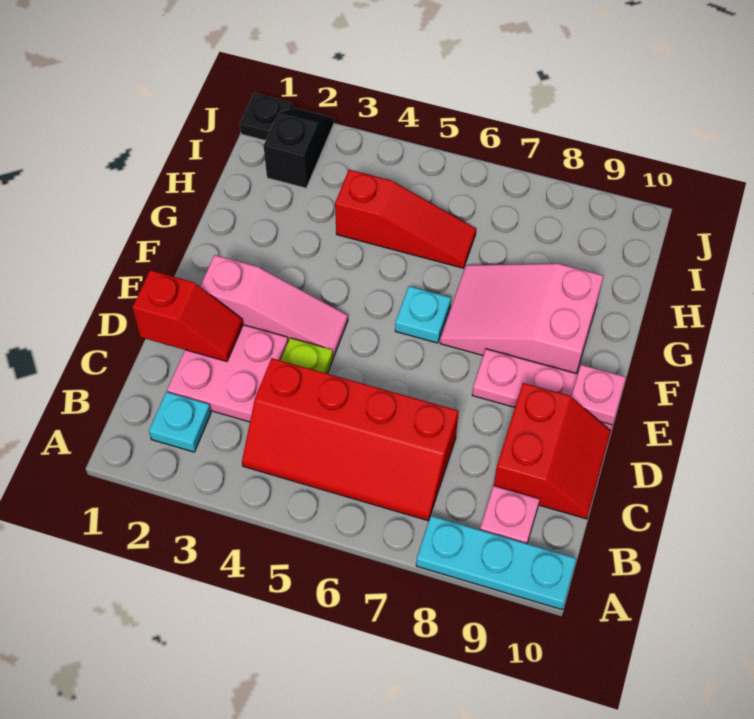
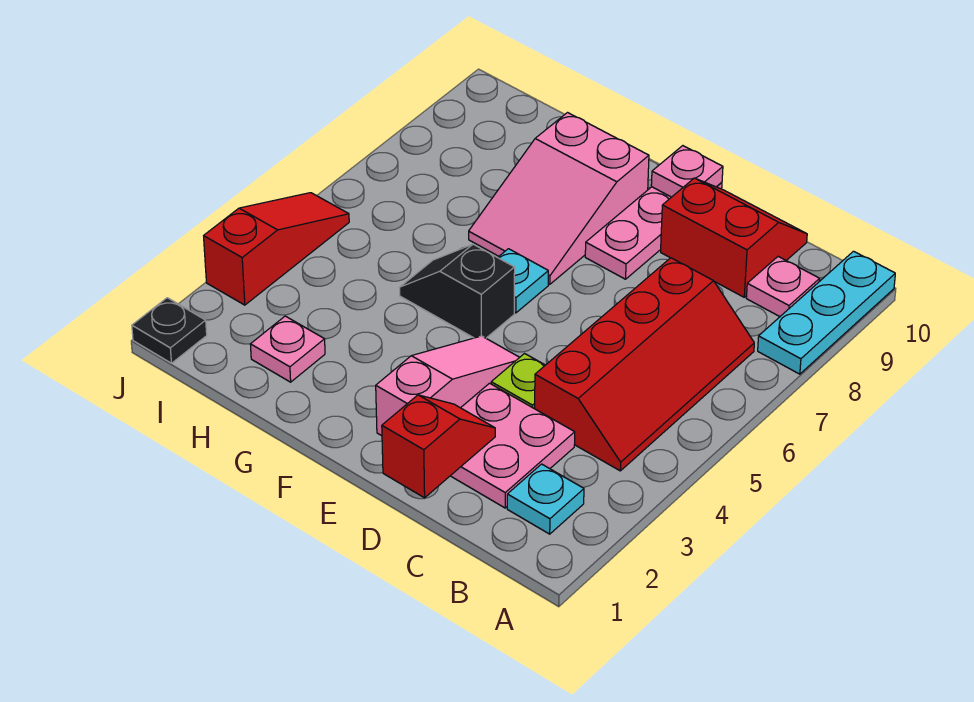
none -> pink 1x1 plate [250,316,325,382]
red 1x3 slope [335,170,476,268] -> red 1x3 slope moved to [204,193,349,305]
black 1x2 slope [264,108,334,188] -> black 1x2 slope moved to [400,244,515,338]

